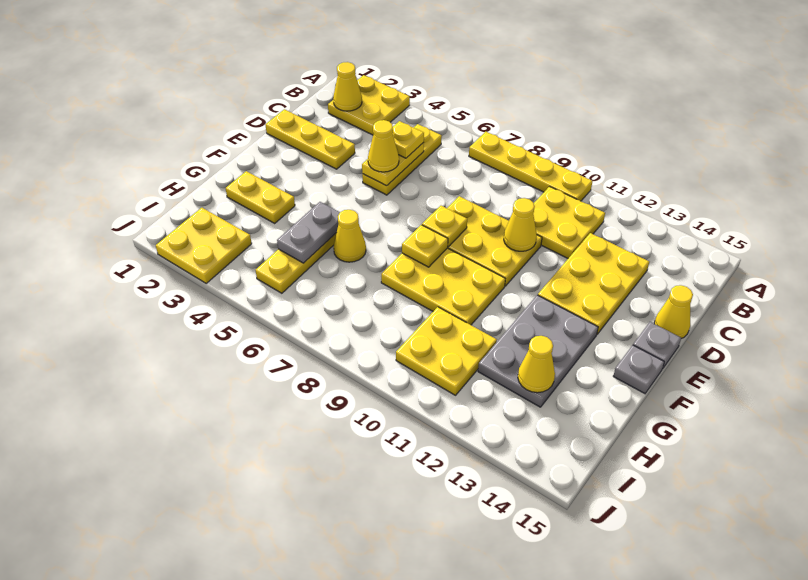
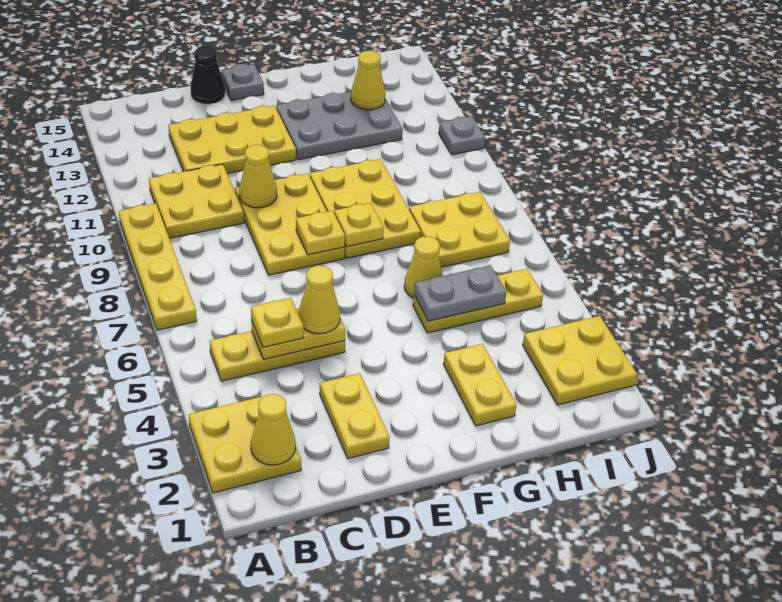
yellow 1x3 plate [266,109,355,169] -> yellow 1x2 plate [320,373,390,459]
yellow 1x1 cone [654,285,693,338] -> black 1x1 cone [191,46,225,104]
grey 1x1 plate [613,345,664,393] -> grey 1x1 plate moved to [439,116,485,155]
yellow 2x2 plate [396,307,497,395] -> yellow 2x2 plate moved to [409,192,510,267]

